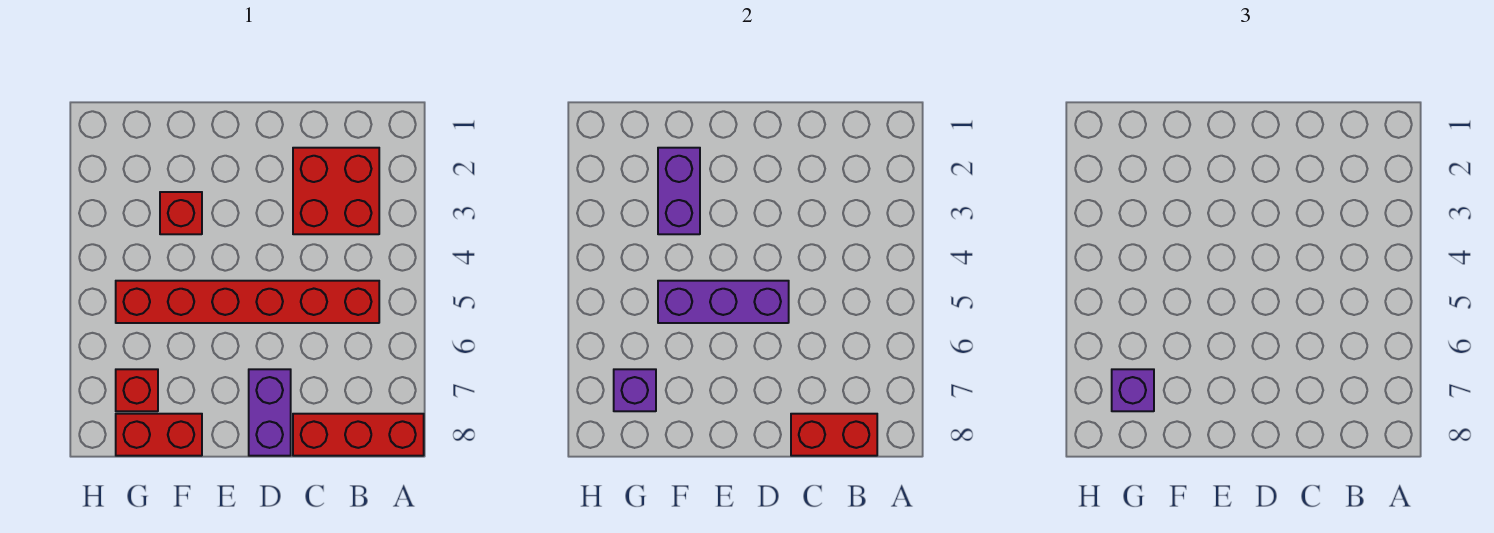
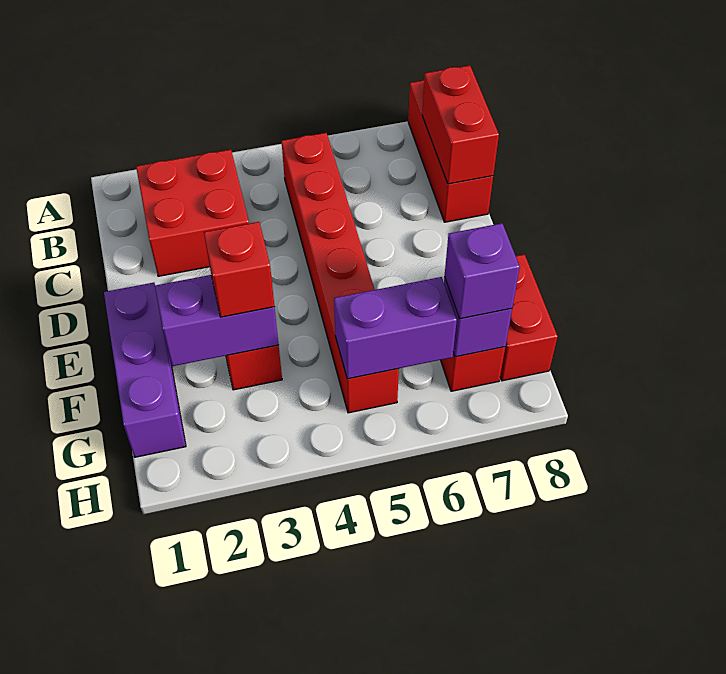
purple 1x3 brick [658,281,789,323] -> purple 1x3 brick moved to [104,283,186,457]
purple 1x2 brick [249,369,291,456] -> purple 1x2 brick moved to [334,277,457,379]
none -> red 1x1 brick [204,222,275,317]

